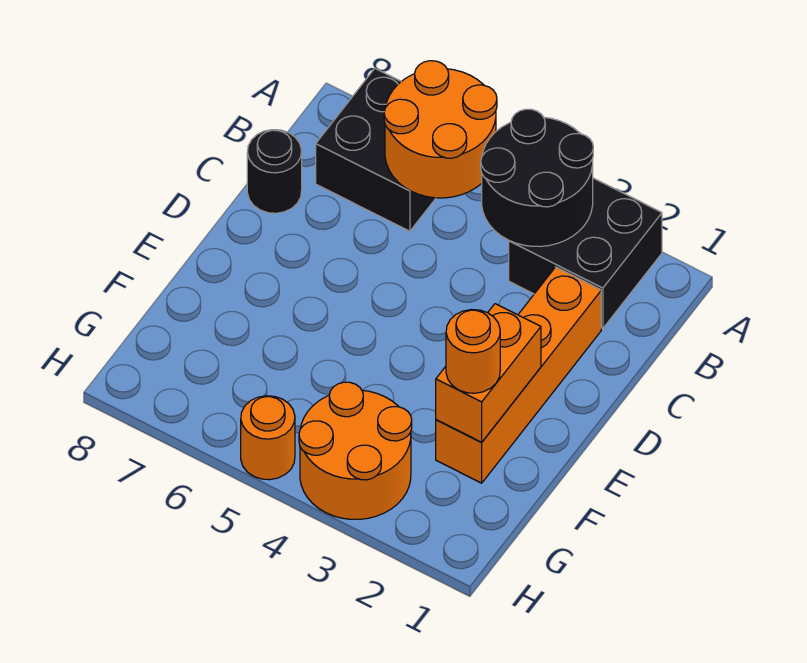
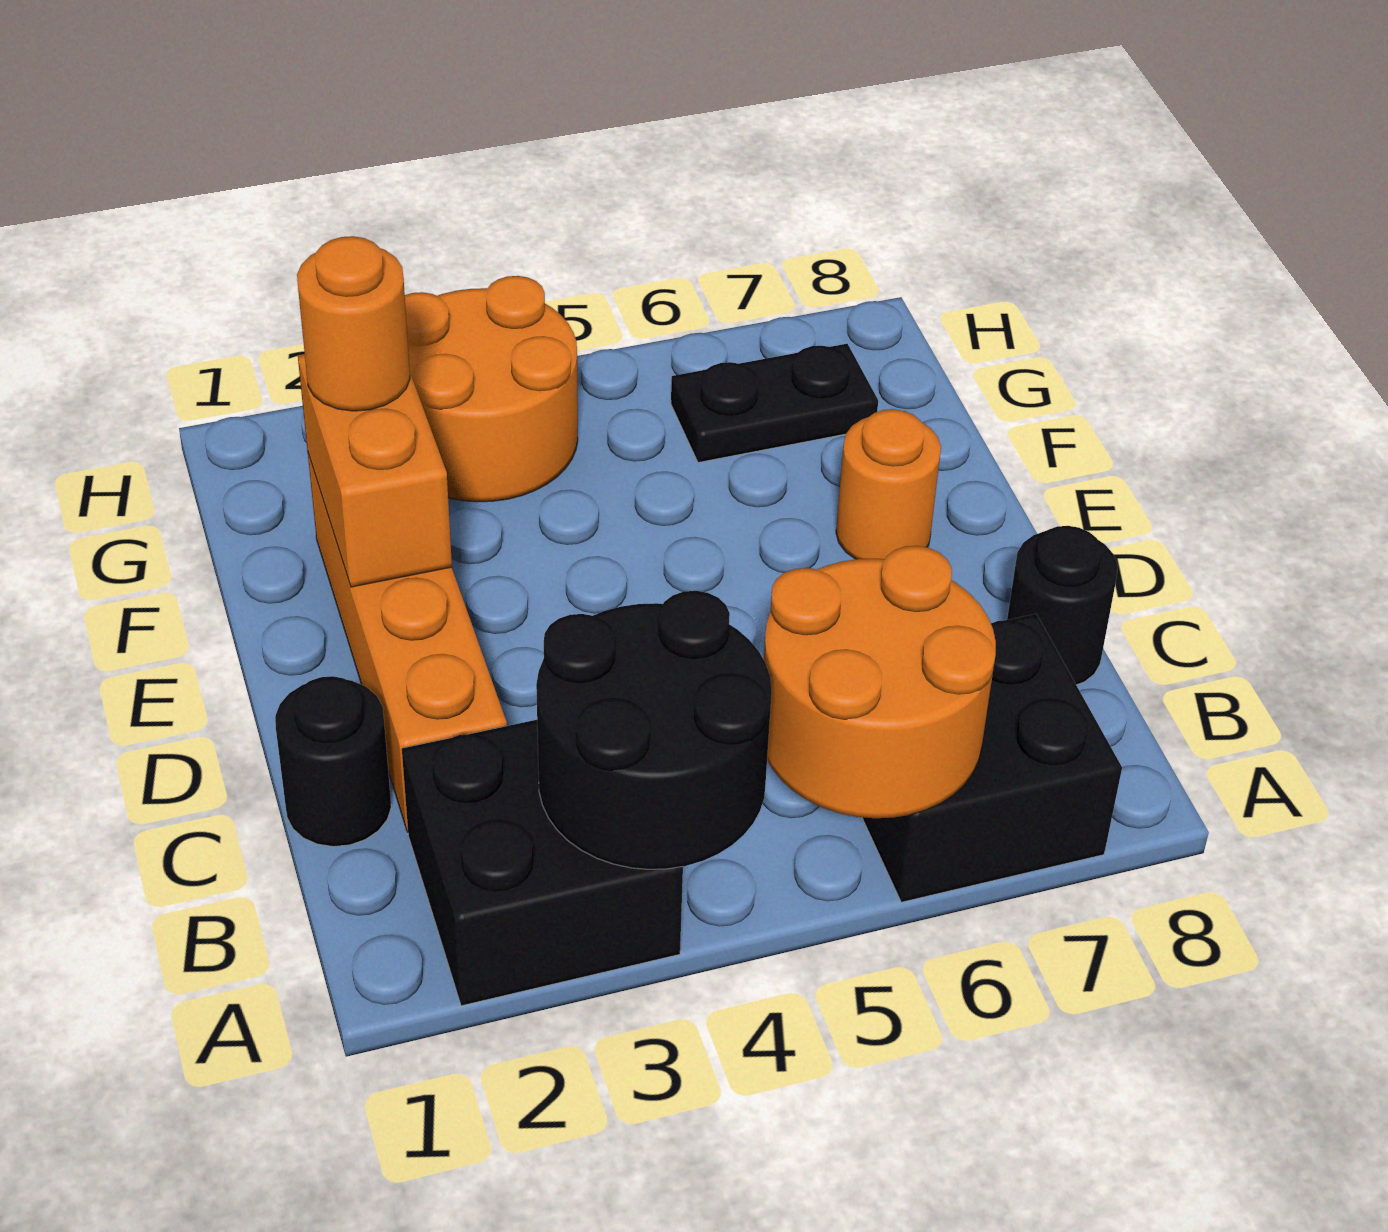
none -> black 1x1 round brick [275,676,391,847]
none -> black 1x2 plate [671,344,878,463]
orange 1x1 round brick [241,396,295,480] -> orange 1x1 round brick moved to [836,409,941,559]

